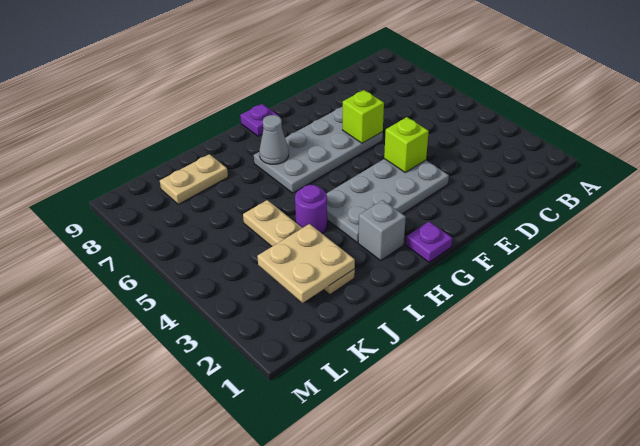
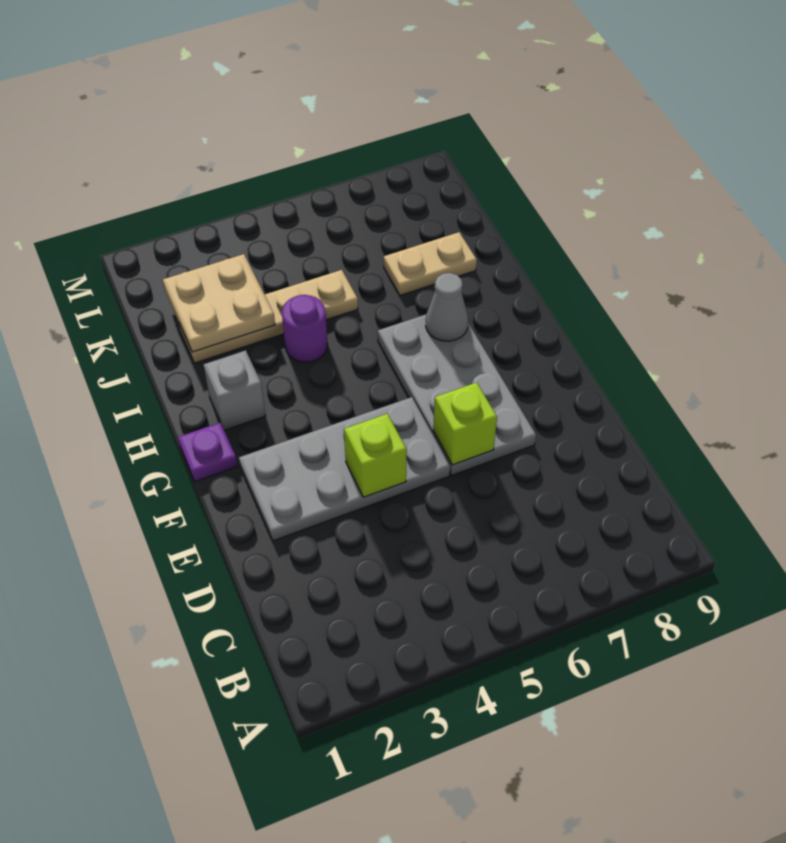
grey 2x4 plate [326,159,449,243] -> grey 2x4 plate turned to [239,397,450,541]
purple 1x1 plate [240,104,279,136] -> none
tan 1x2 plate [160,154,228,204] -> tan 1x2 plate turned to [384,232,477,296]

